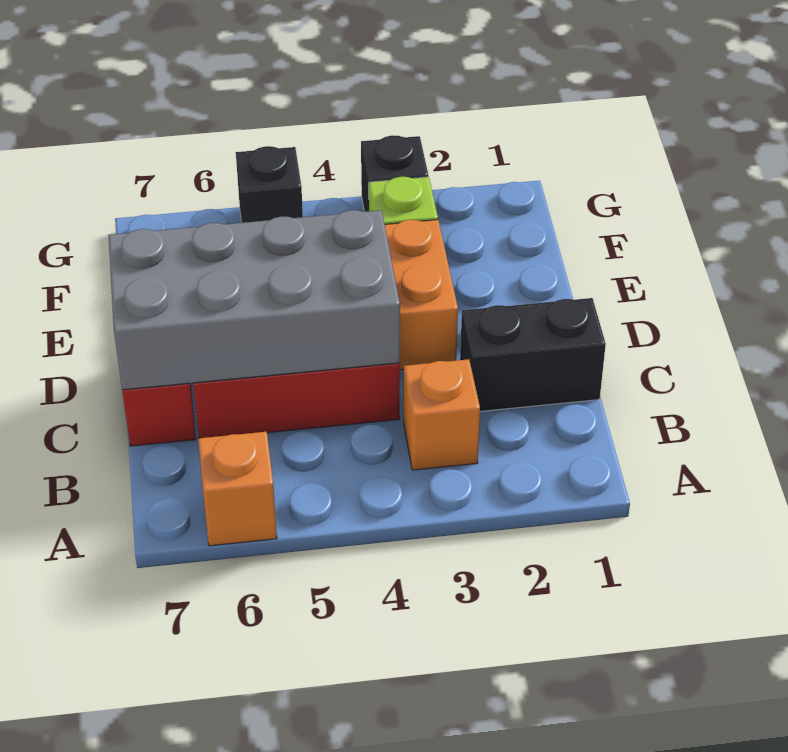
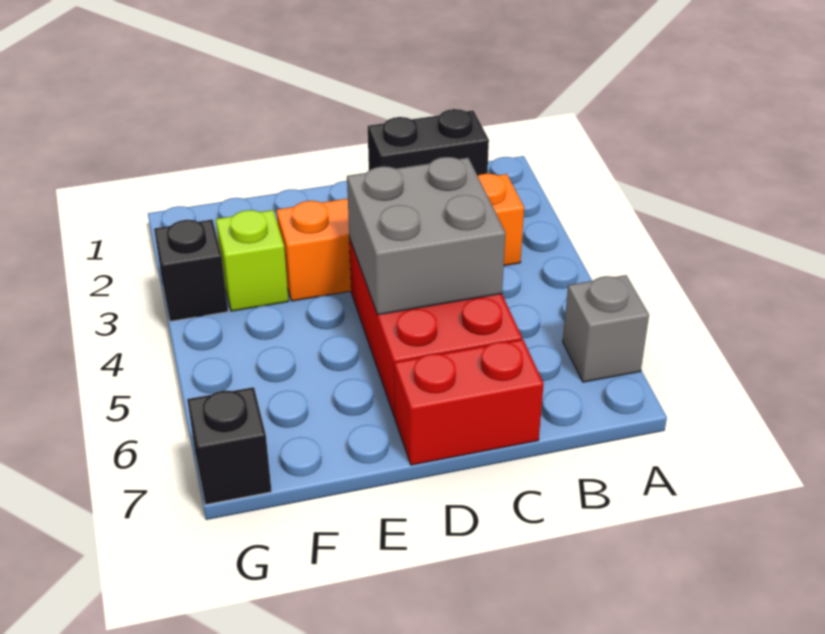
orange 1x1 brick [198,432,277,546] -> grey 1x1 brick [563,275,649,382]
black 1x2 brick [460,298,606,411] -> black 1x2 brick turned to [368,109,489,176]
grey 2x4 brick [109,210,400,390] -> grey 2x2 brick [347,157,505,315]
black 1x1 brick [236,146,303,223] -> black 1x1 brick moved to [187,387,272,505]

